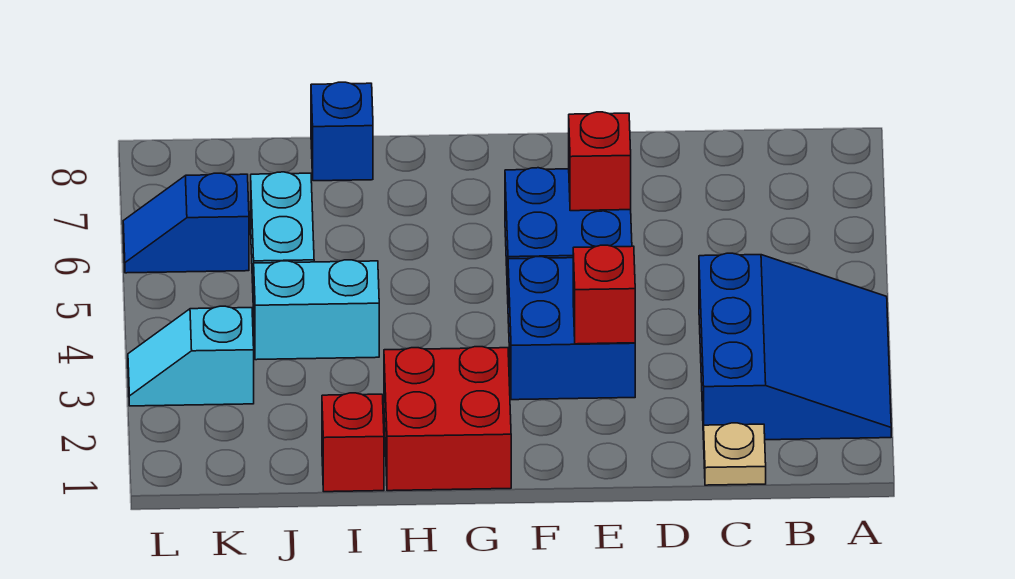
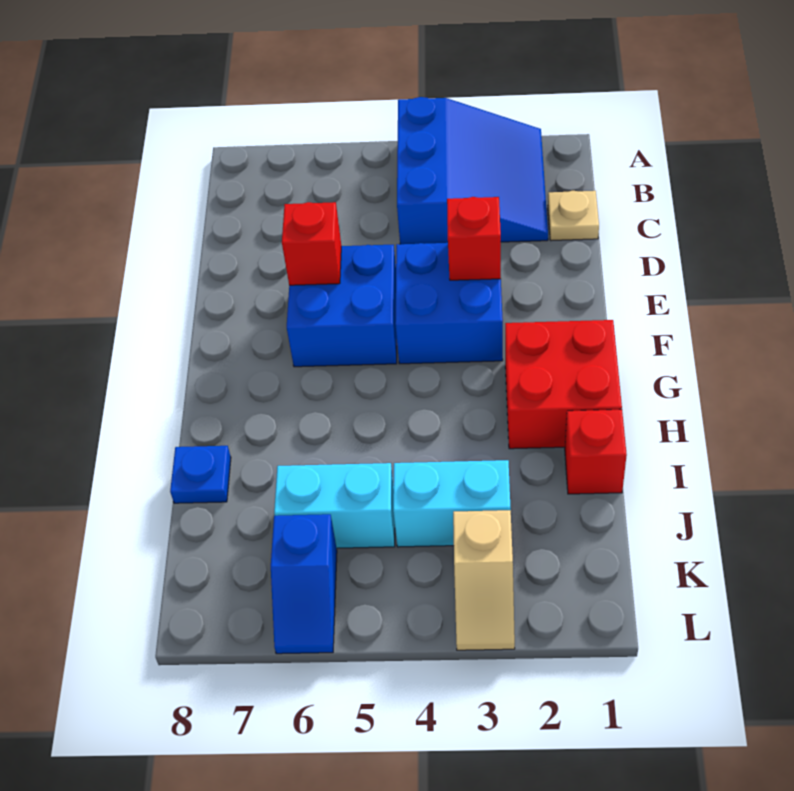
blue 3x3 slope [699,253,891,440] -> blue 3x3 slope turned to [397,97,548,244]
cyan 1x2 brick [254,260,379,360] -> cyan 1x2 brick turned to [393,460,511,547]
blue 1x1 brick [311,82,373,181] -> blue 1x1 plate [170,446,231,503]
cyan 1x2 slope [128,306,254,406] -> tan 1x2 slope [453,510,515,650]

